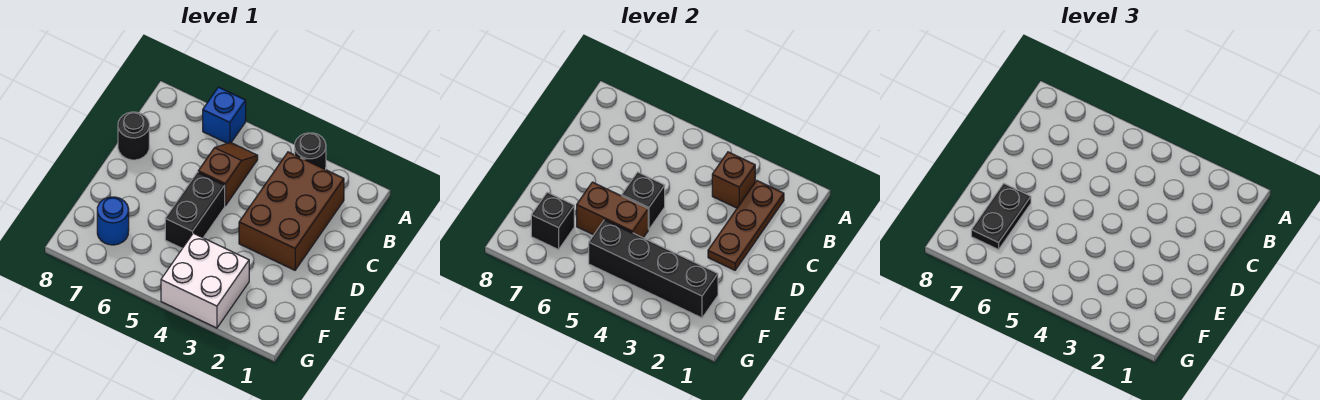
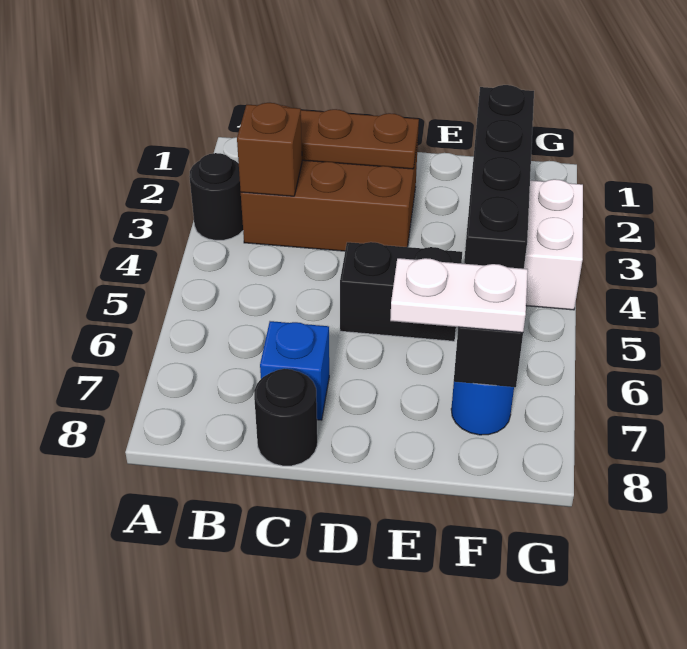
blue 1x1 brick [203,87,246,143] -> blue 1x1 brick moved to [260,321,329,420]
brown 1x2 slope [198,142,258,206] -> none
black 1x1 brick [622,172,665,229] -> none
brown 1x2 brick [577,182,648,238] -> none
black 1x2 plate [971,183,1031,250] -> white 1x2 plate [390,258,528,333]

